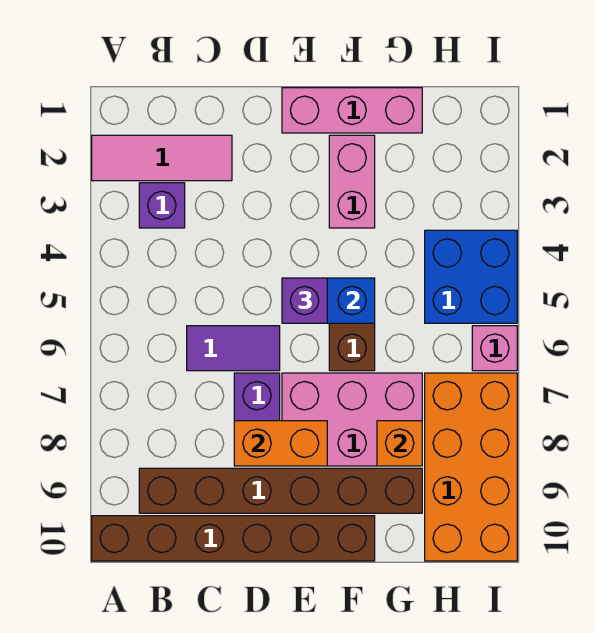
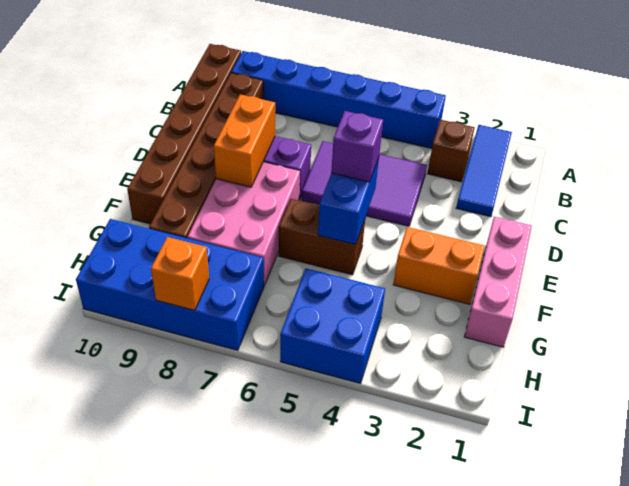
pink 1x3 tile [92,135,232,181] -> blue 1x3 tile [456,125,512,217]
none -> blue 1x6 brick [232,51,446,148]
purple 1x1 brick [139,183,185,228] -> brown 1x1 brick [428,120,475,182]
purple 1x2 tile [187,326,280,371] -> purple 2x3 tile [302,141,427,226]
pink 1x2 brick [329,135,375,228] -> orange 1x2 brick [393,227,485,304]
orange 1x1 brick [377,421,422,466] -> orange 1x1 brick moved to [151,237,209,310]
orange 2x4 brick [425,373,517,561] -> blue 2x4 brick [76,219,264,350]
pink 1x1 brick [472,326,517,371] -> none

